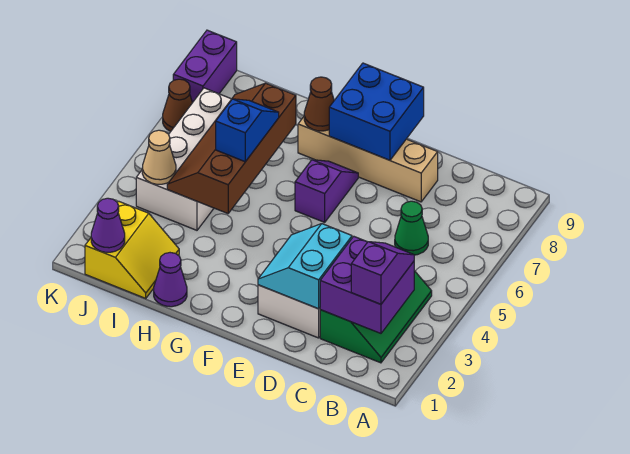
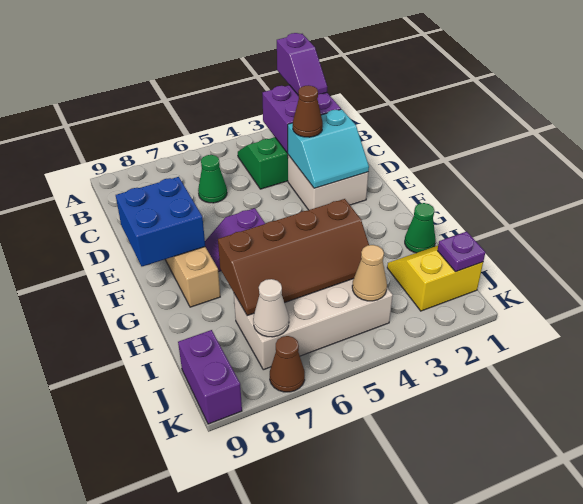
purple 1x2 slope [351,242,414,304] -> purple 1x2 slope turned to [277,33,327,94]
brown 1x1 cone [304,77,334,131] -> brown 1x1 cone moved to [293,85,323,137]
purple 1x1 cone [154,253,187,307] -> green 1x1 cone [405,203,436,253]
blue 1x2 slope [216,99,279,162] -> none
purple 1x1 cone [91,198,125,252] -> purple 1x1 plate [437,232,485,272]
none -> white 1x1 cone [253,279,289,337]
purple 1x2 brick [173,30,237,103] -> purple 1x2 brick turned to [178,330,242,424]

